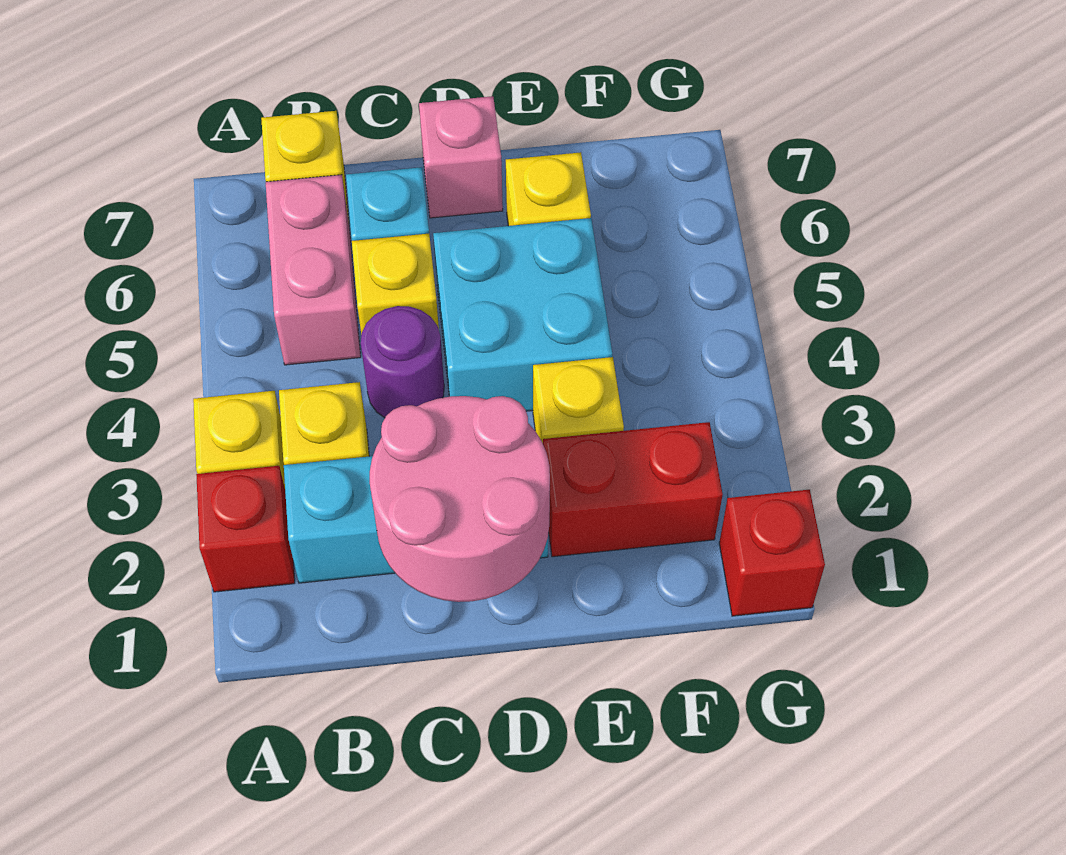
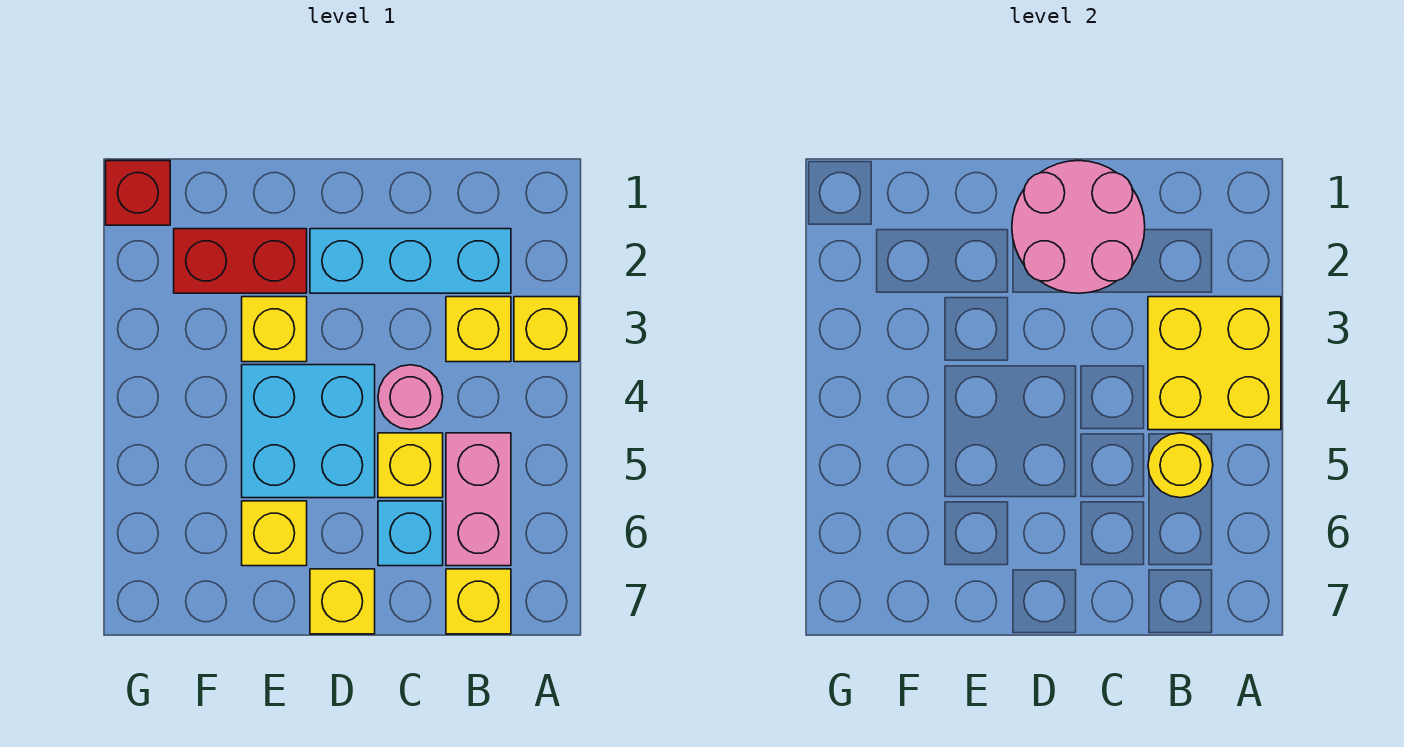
red 1x1 brick [196,466,295,592] -> none
none -> yellow 2x2 brick [1148,297,1281,430]
none -> yellow 1x1 round brick [1148,433,1213,498]
purple 1x1 round brick [361,306,444,418] -> pink 1x1 round brick [378,365,443,430]
pink 1x1 brick [419,96,503,218] -> yellow 1x1 brick [310,569,375,634]

